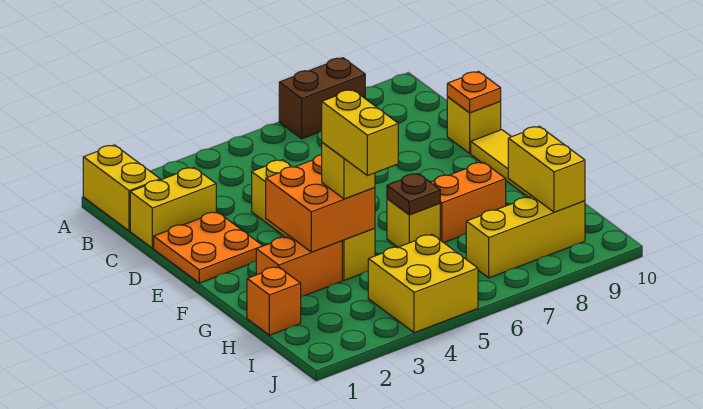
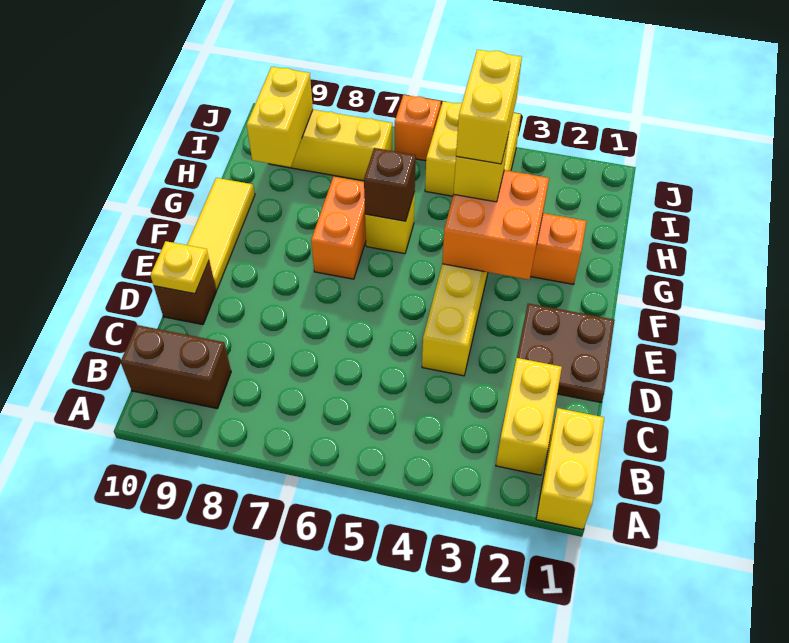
brown 1x2 brick [279,58,365,139] -> brown 1x2 brick moved to [121,325,231,409]
yellow 1x2 brick [130,167,216,248] -> yellow 1x2 brick turned to [496,358,562,475]
orange 2x2 plate [154,212,263,283] -> brown 2x2 plate [517,304,615,403]
yellow 1x1 brick [447,97,501,153] -> brown 1x1 brick [154,261,217,325]
orange 1x1 plate [447,71,501,113] -> yellow 1x1 plate [150,241,209,294]
brown 1x1 plate [387,174,440,215] -> brown 1x1 brick [364,148,416,221]
orange 1x2 brick [431,162,506,243] -> orange 1x2 brick turned to [311,177,366,279]
orange 1x1 brick [247,267,301,335] -> orange 1x1 brick moved to [395,95,441,161]

